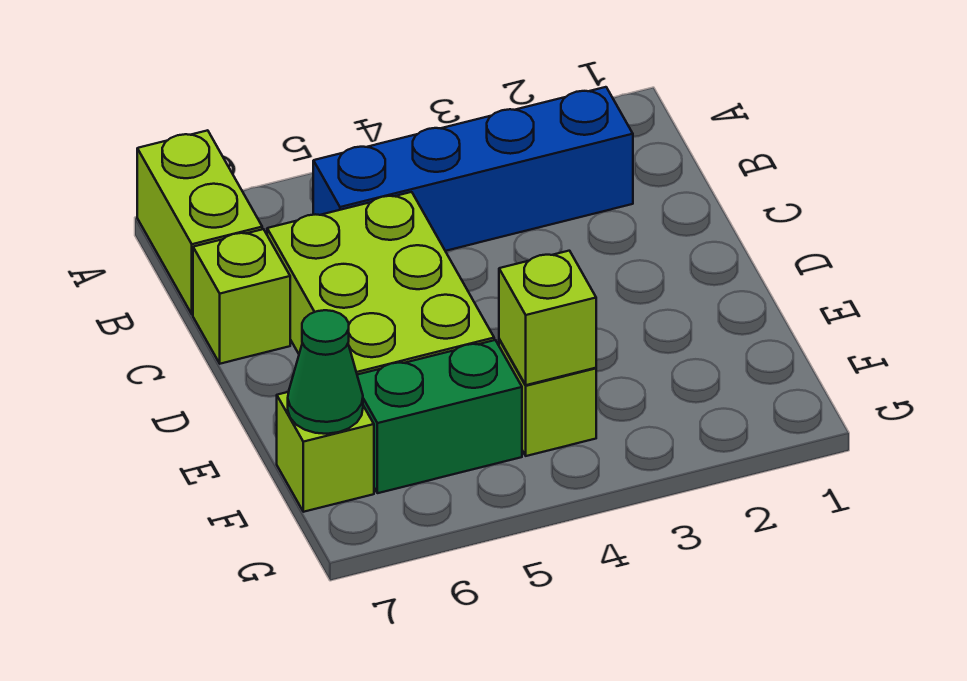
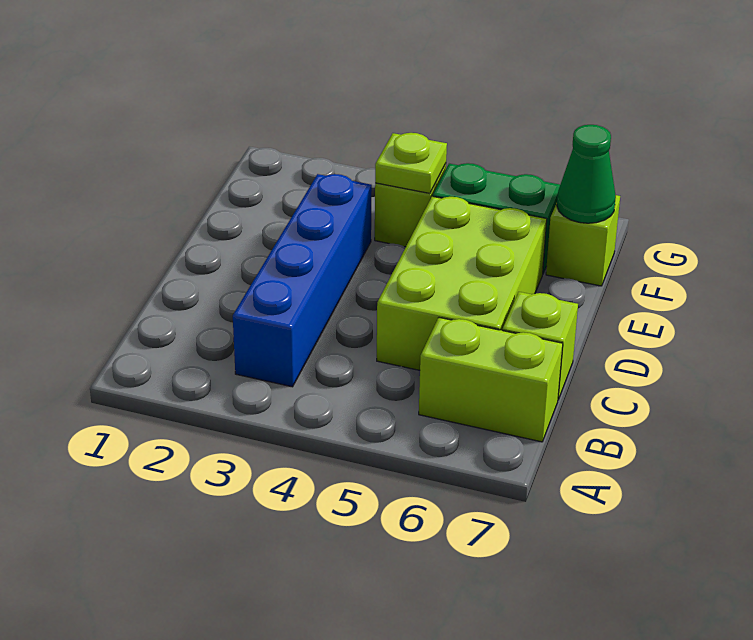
lime 1x2 brick [137,130,262,314] -> lime 1x2 brick turned to [419,318,563,442]
blue 1x4 brick [313,87,633,251] -> blue 1x4 brick turned to [233,174,372,387]
lime 1x1 brick [499,251,596,385] -> lime 1x1 plate [375,133,447,193]

